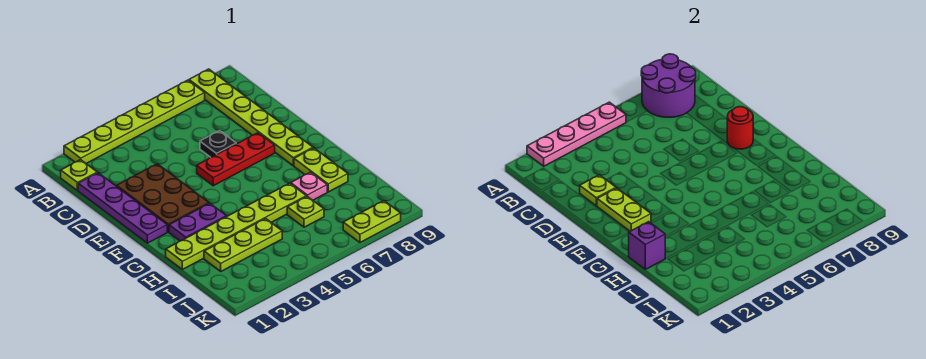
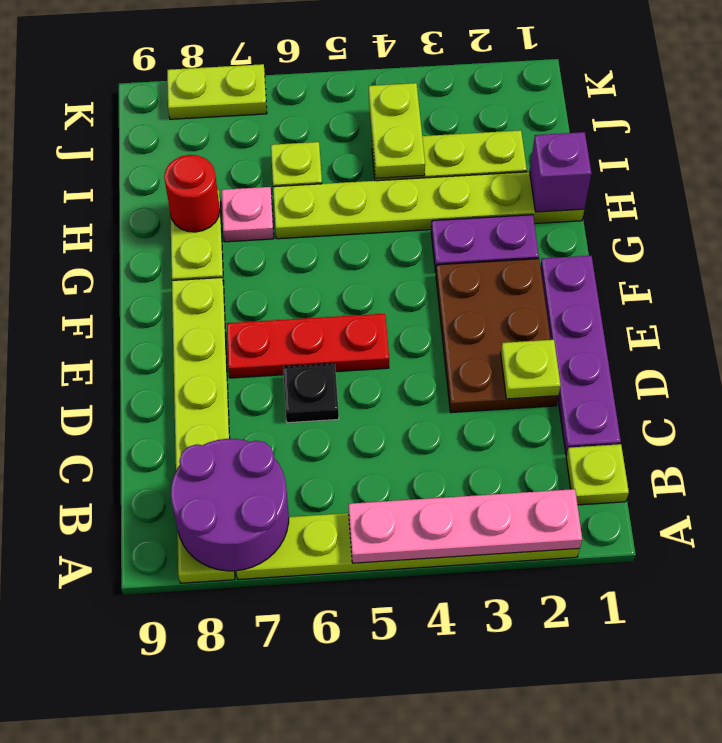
lime 1x2 plate [597,188,651,231] -> lime 1x2 plate moved to [369,83,425,178]
red 1x1 round brick [727,107,753,149] -> red 1x1 round brick moved to [164,155,220,232]

